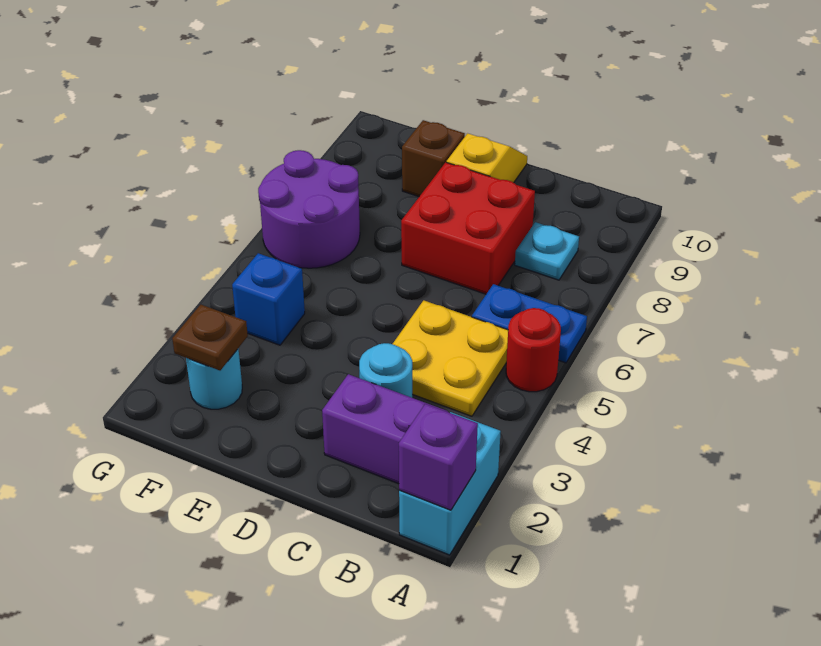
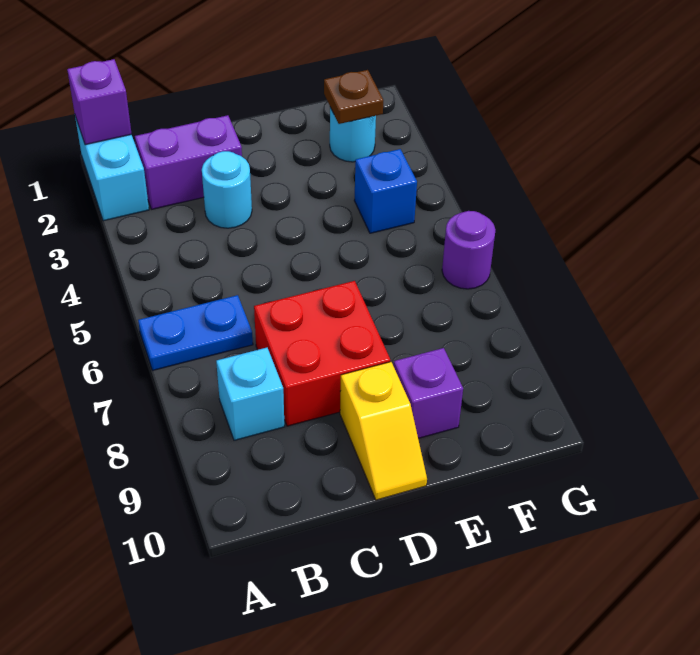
red 1x1 round brick [506,308,561,392] -> none
yellow 2x2 plate [393,300,508,416] -> none
cyan 1x1 plate [515,222,579,280] -> cyan 1x1 brick [216,348,285,440]
brown 1x1 brick [402,120,465,197] -> purple 1x1 brick [394,348,463,438]
purple 2x2 round brick [258,150,360,268] -> purple 1x1 round brick [442,211,495,289]

